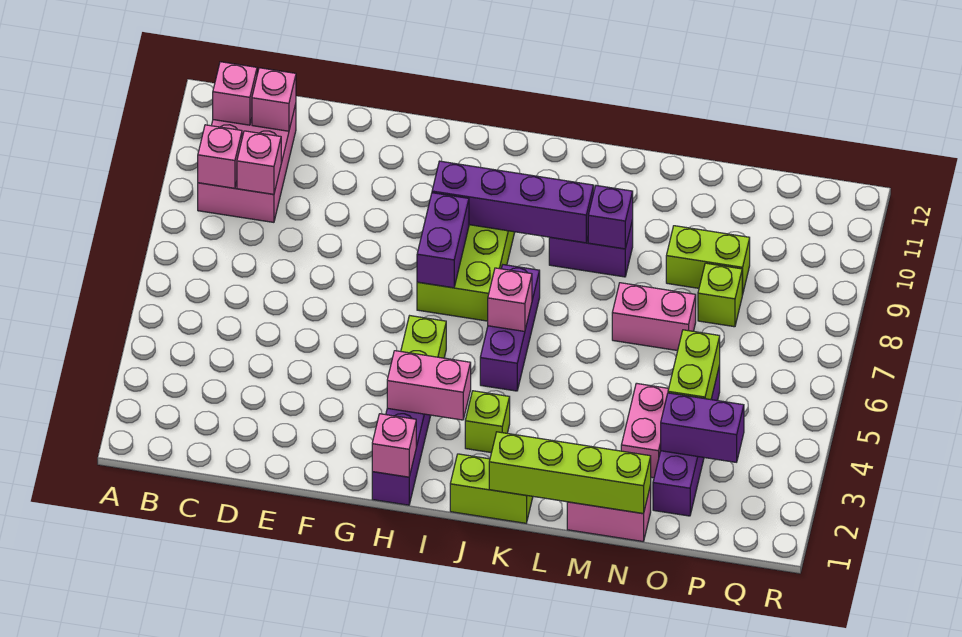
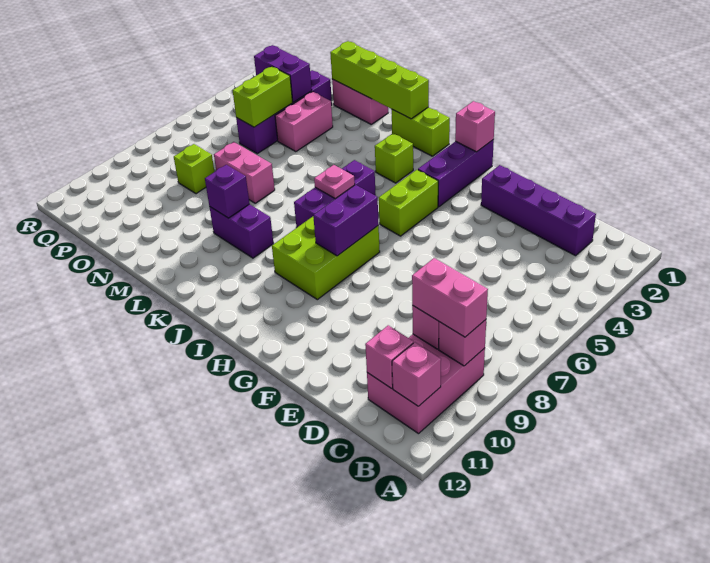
pink 1x2 brick [387,351,471,420] -> pink 1x2 brick moved to [412,258,488,337]
purple 1x4 brick [432,161,594,243] -> purple 1x4 brick moved to [481,165,596,256]
pink 1x1 brick [488,268,532,331] -> pink 1x1 plate [314,165,355,199]
lime 1x2 brick [666,226,750,295] -> none

